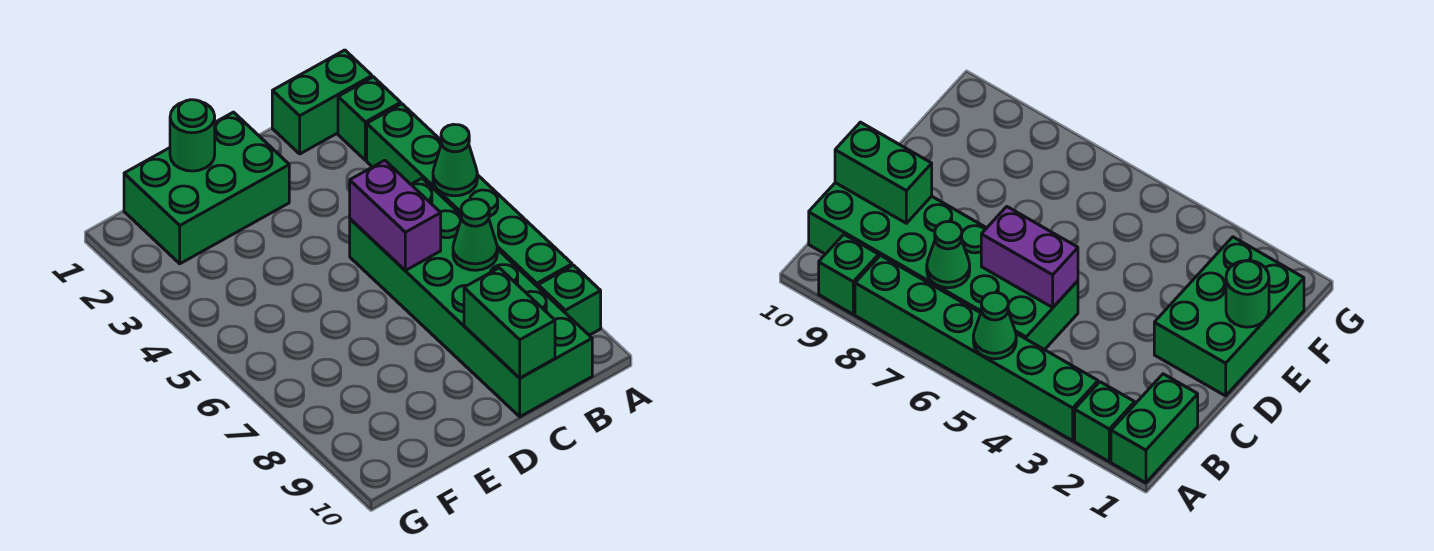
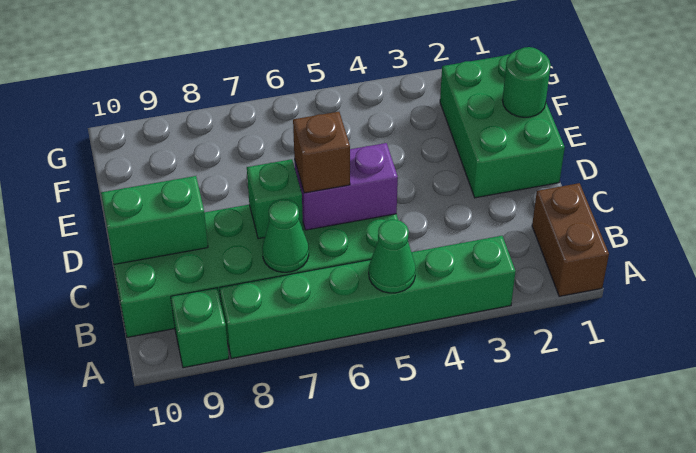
green 1x2 brick [272,50,372,154] -> brown 1x2 brick [532,183,609,296]
green 1x1 brick [338,77,401,160] -> green 1x1 brick moved to [247,159,303,239]
none -> brown 1x1 brick [293,112,350,193]

